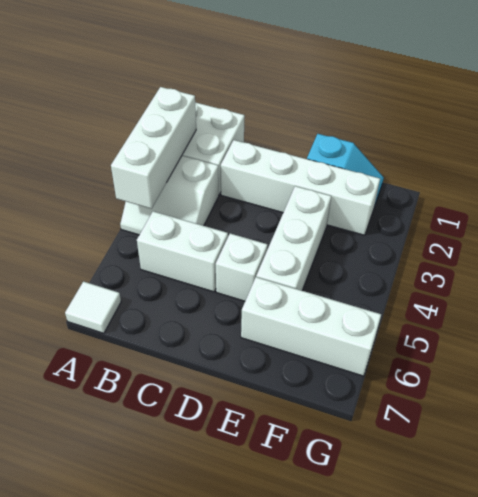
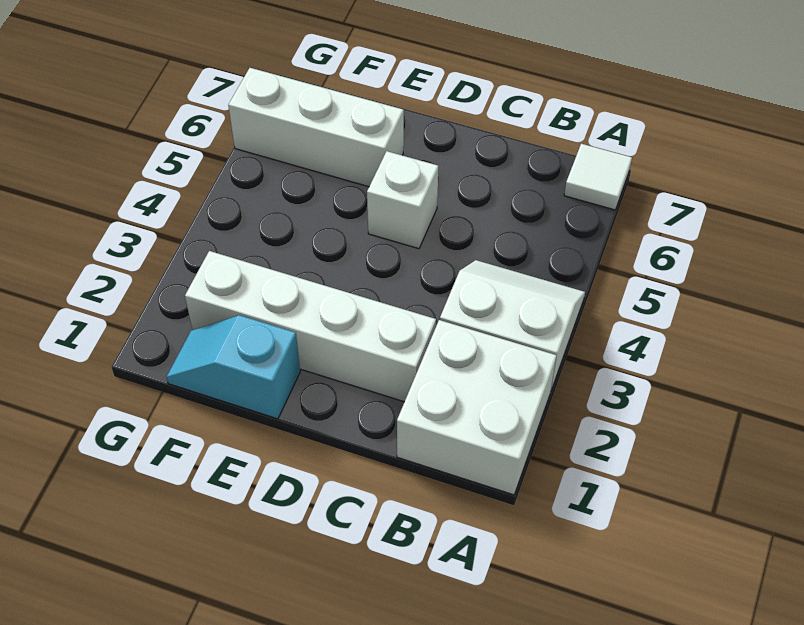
white 1x3 brick [111,87,196,209] -> none
white 1x2 brick [137,211,228,292] -> none
white 1x3 brick [256,186,331,290] -> none

